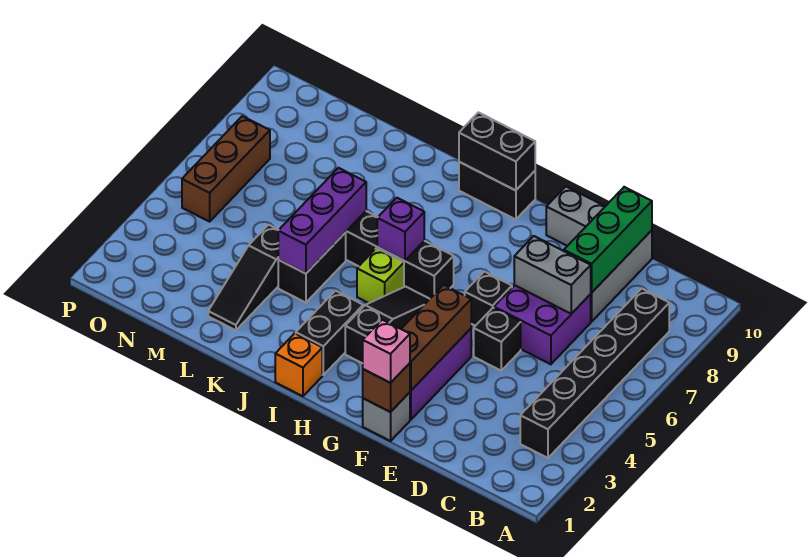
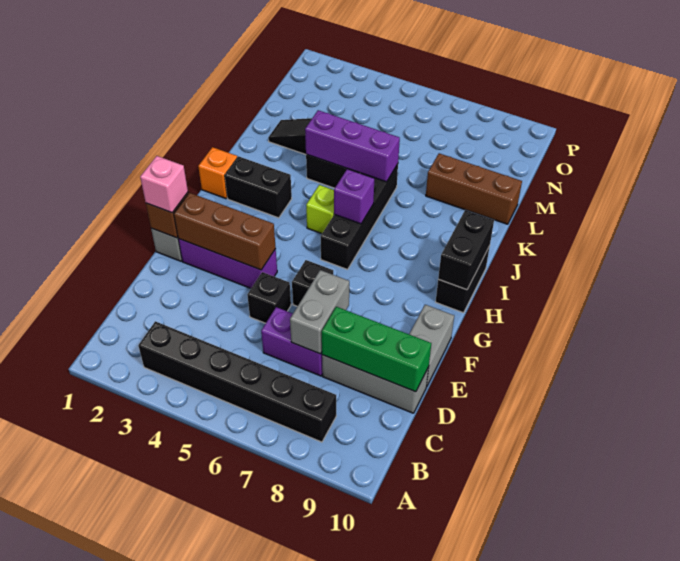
purple 2x2 brick [494,285,591,364] -> purple 1x2 brick [261,307,323,376]
black 1x3 slope [345,287,429,363] -> none
brown 1x3 brick [182,116,270,222] -> brown 1x3 brick moved to [426,153,522,224]

